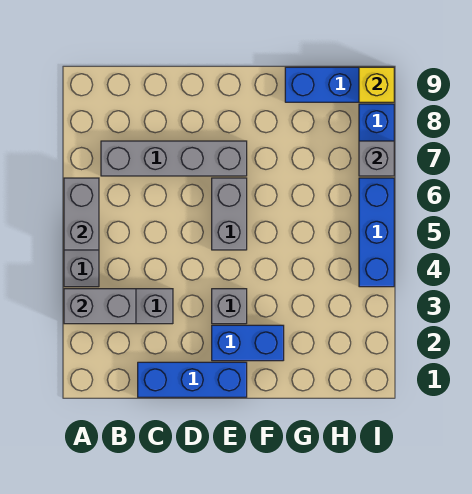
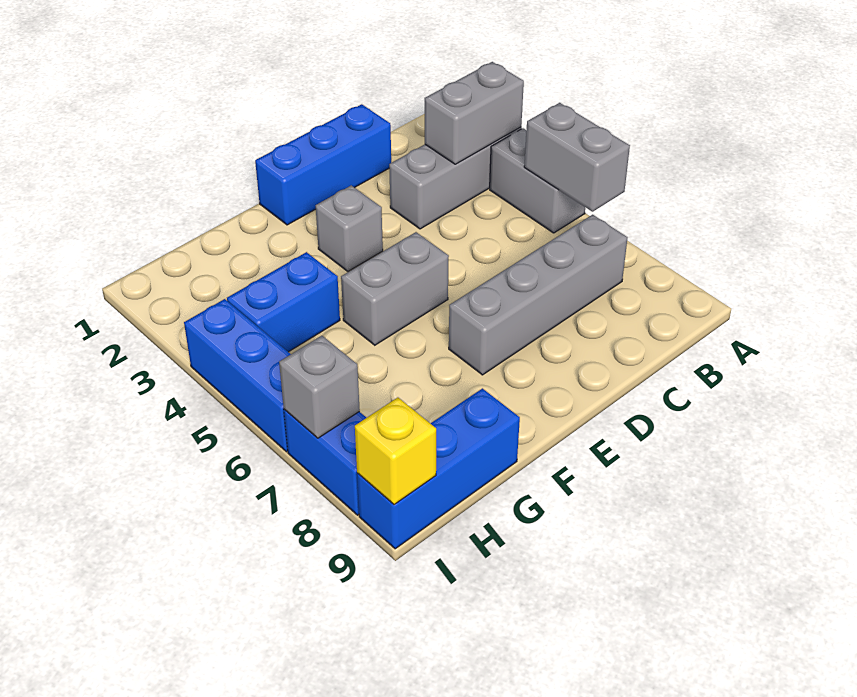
blue 1x2 brick [212,325,284,361] -> blue 1x2 brick moved to [227,252,340,352]
grey 1x2 brick [212,178,247,250] -> grey 1x2 brick turned to [341,232,449,345]

